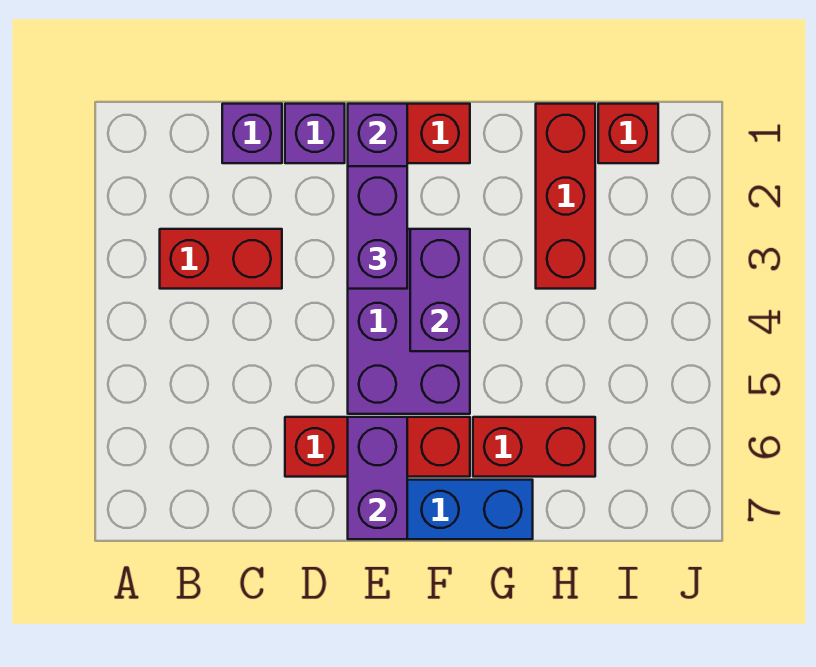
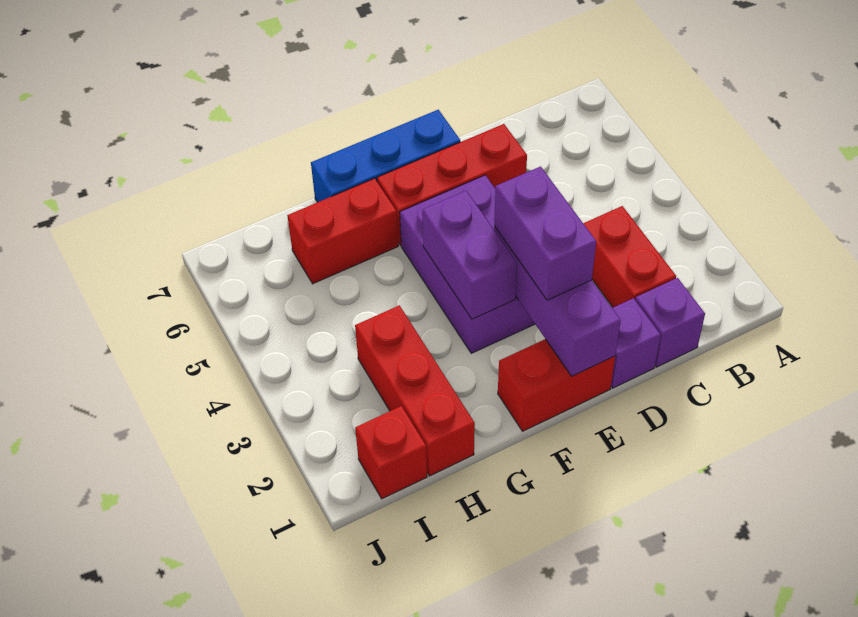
red 1x2 brick [160,229,282,289] -> red 1x2 brick turned to [583,206,676,307]
purple 1x2 brick [348,417,407,539] -> none

